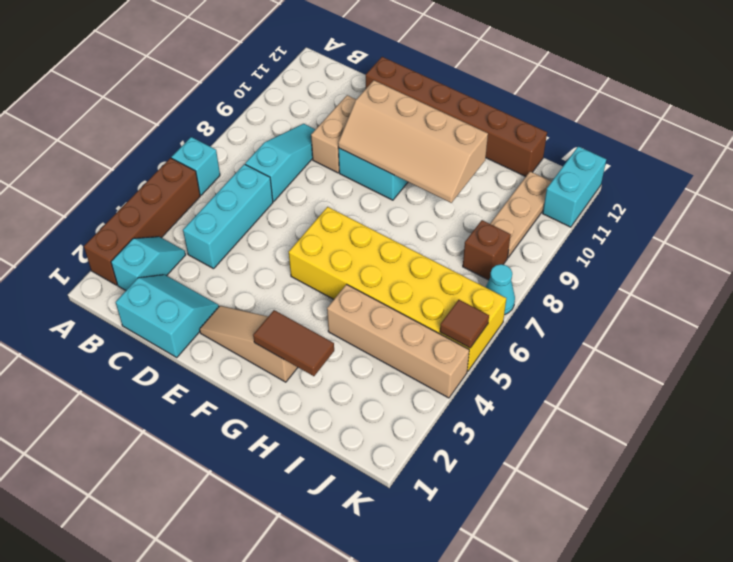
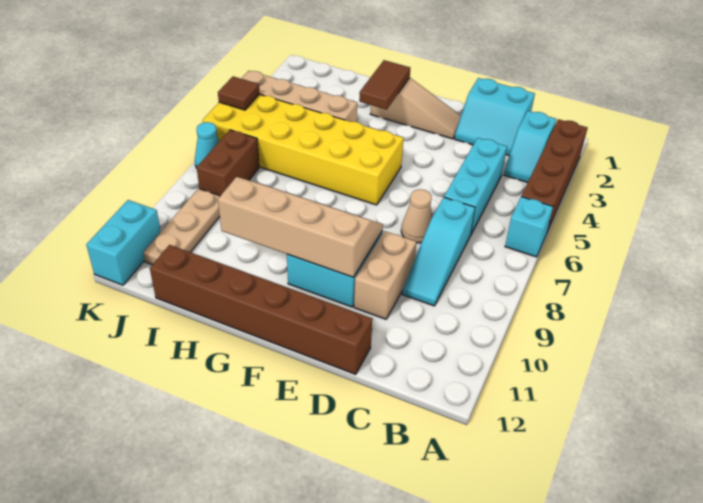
none -> tan 1x1 cone [401,189,432,243]
brown 1x2 tile [253,310,334,376] -> brown 1x2 tile turned to [359,60,410,110]
brown 1x1 brick [463,220,511,280] -> brown 1x2 brick [197,130,259,196]

